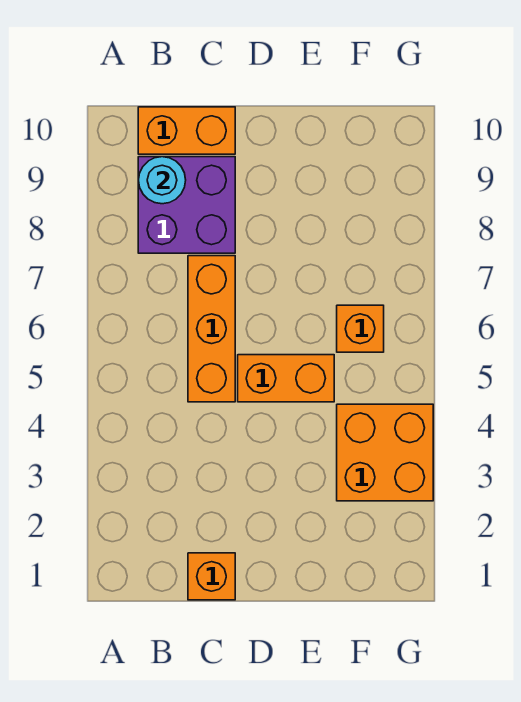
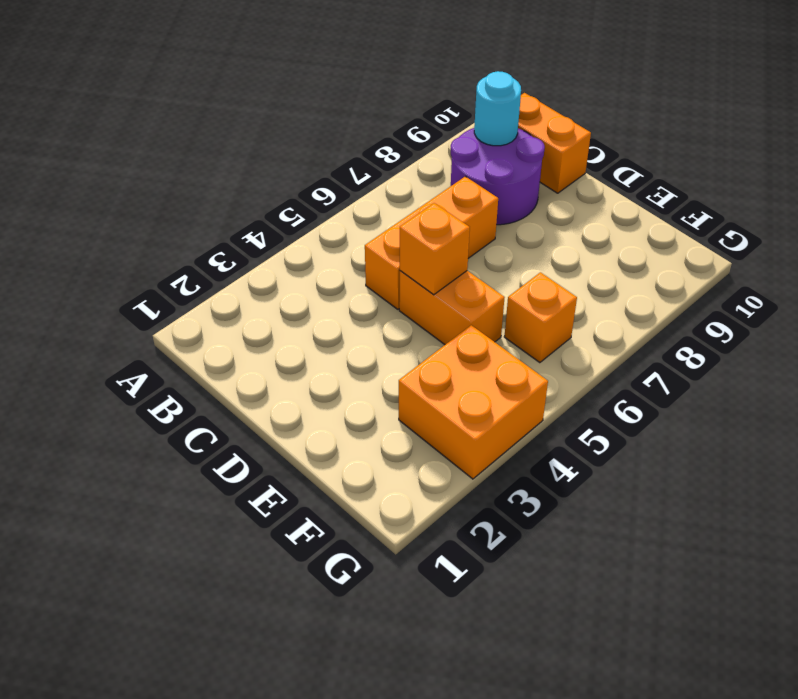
purple 2x2 brick [138,157,235,253] -> purple 2x2 round brick [451,128,545,225]
orange 1x1 brick [188,553,235,600] -> orange 1x1 brick moved to [400,203,470,295]

